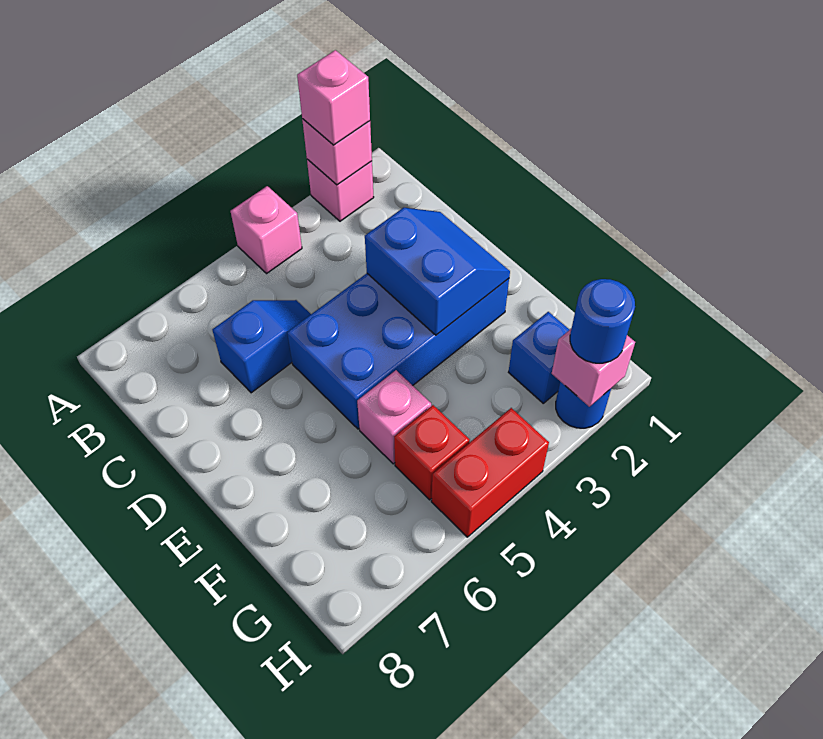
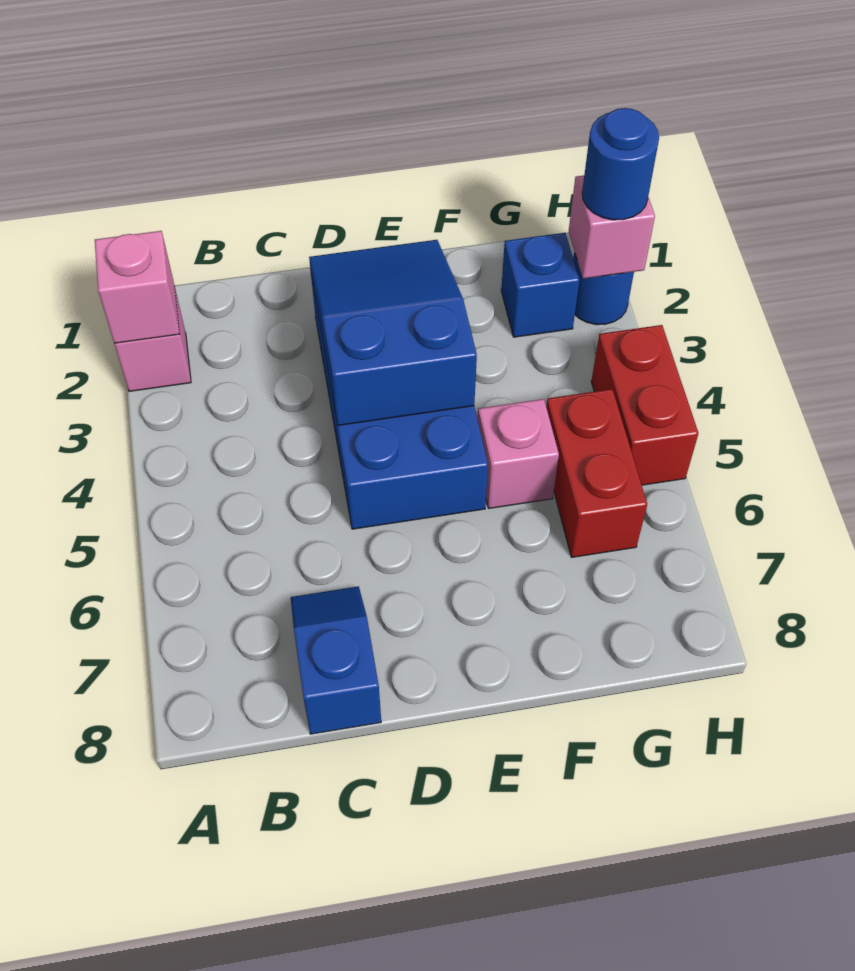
pink 1x1 brick [297,50,370,145] -> none
pink 1x1 brick [231,186,302,274] -> none
blue 1x2 slope [212,300,311,393] -> blue 1x2 slope moved to [291,586,381,734]
blue 2x2 slope [365,208,510,335] -> blue 2x3 slope [309,240,477,425]
red 1x1 brick [394,405,469,500] -> red 1x2 brick [546,389,647,557]

